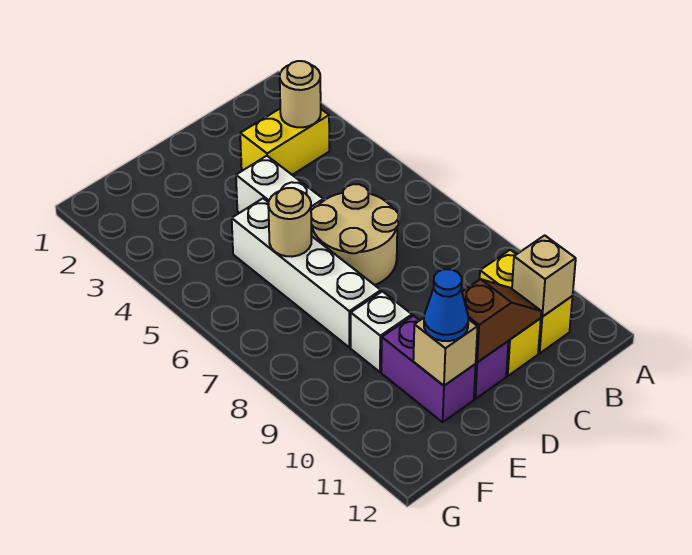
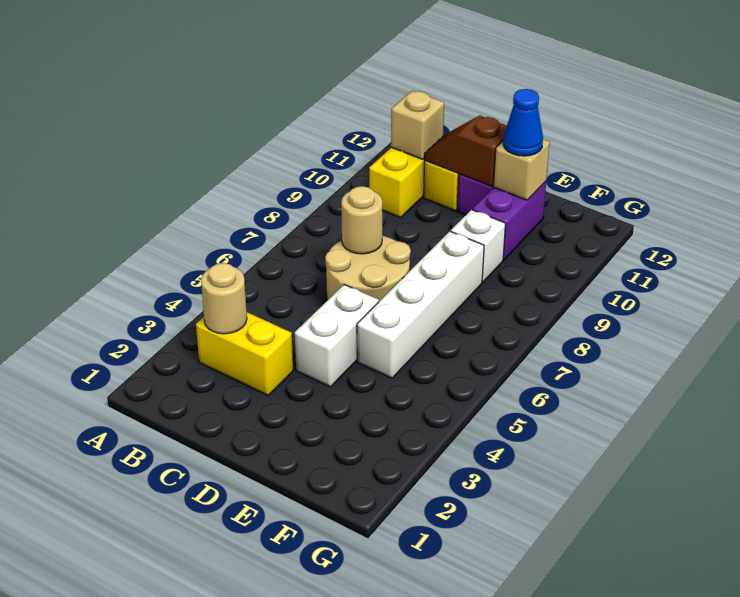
tan 1x1 round brick [268,188,312,257] -> tan 1x1 round brick moved to [341,186,382,254]

